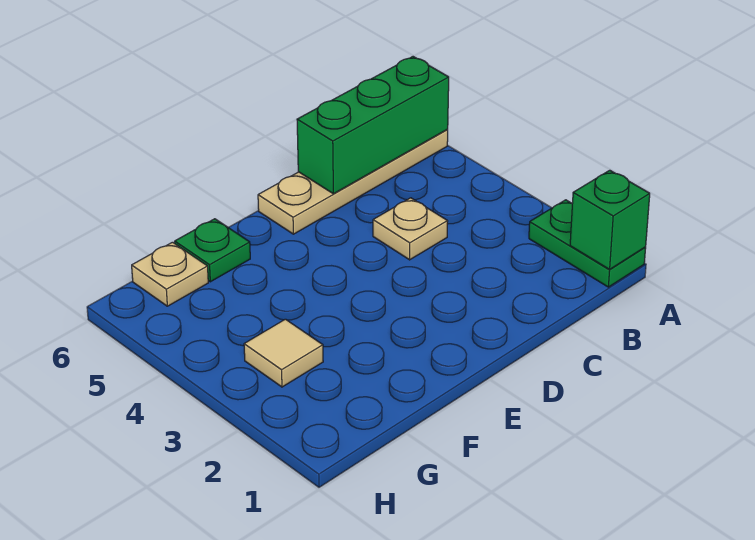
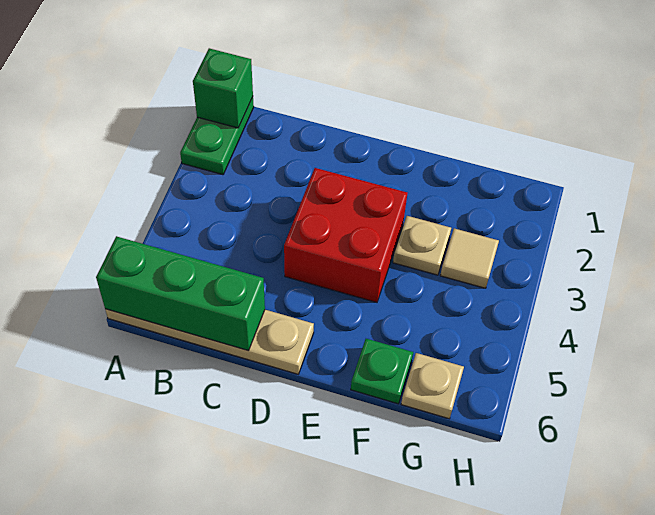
tan 1x1 plate [373,198,448,260] -> tan 1x1 plate moved to [393,216,451,275]
none -> red 2x2 brick [284,168,407,302]

